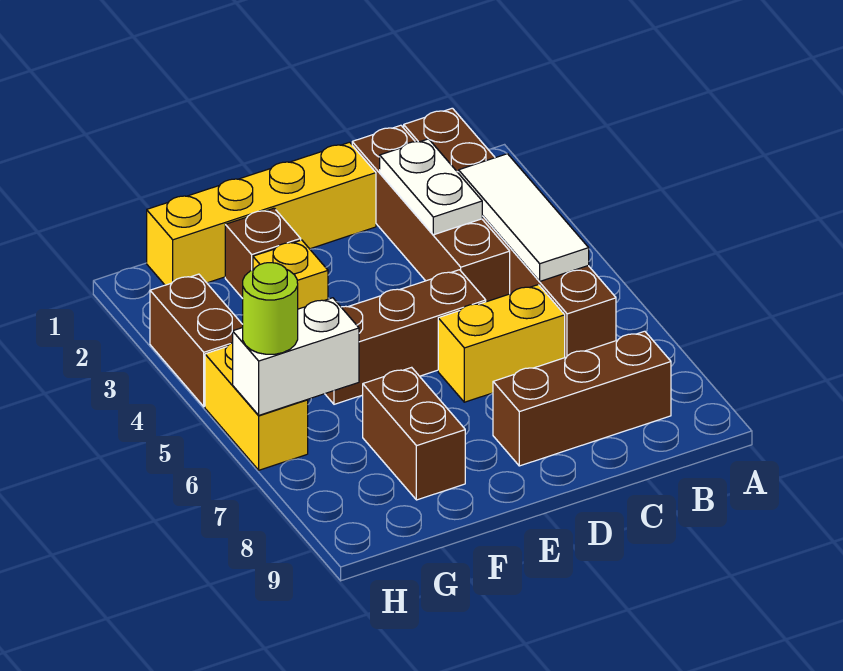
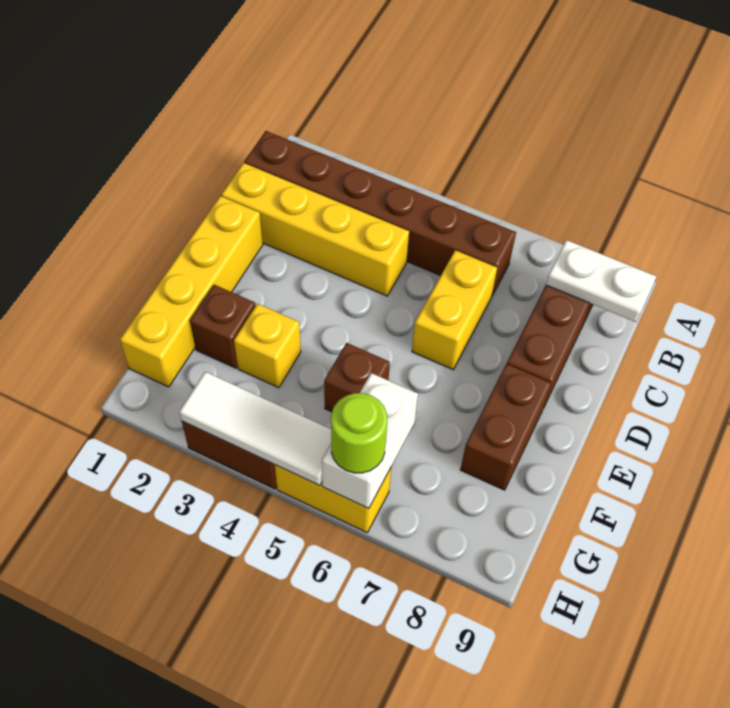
white 1x3 tile [459,154,589,281] -> white 1x3 tile moved to [179,372,331,486]
brown 1x4 brick [352,125,510,302] -> yellow 1x4 brick [221,163,409,296]
white 1x2 plate [380,139,482,235] -> white 1x2 plate moved to [546,240,657,322]
brown 1x3 brick [325,270,486,404] -> brown 1x1 brick [324,343,390,412]
brown 1x2 brick [363,367,465,500] -> brown 1x2 brick turned to [460,364,551,490]

